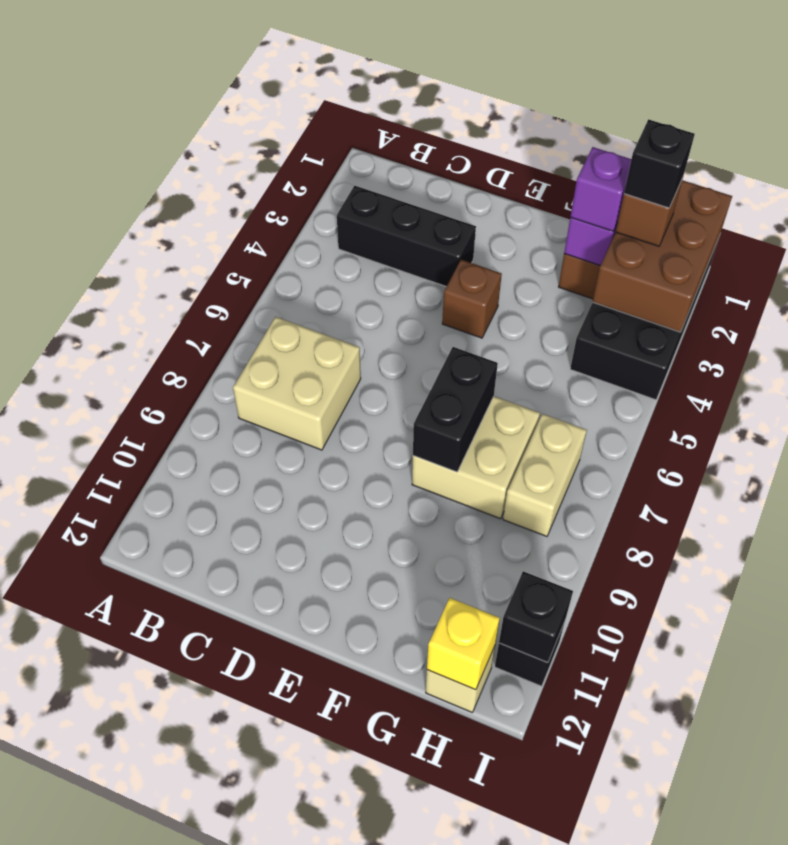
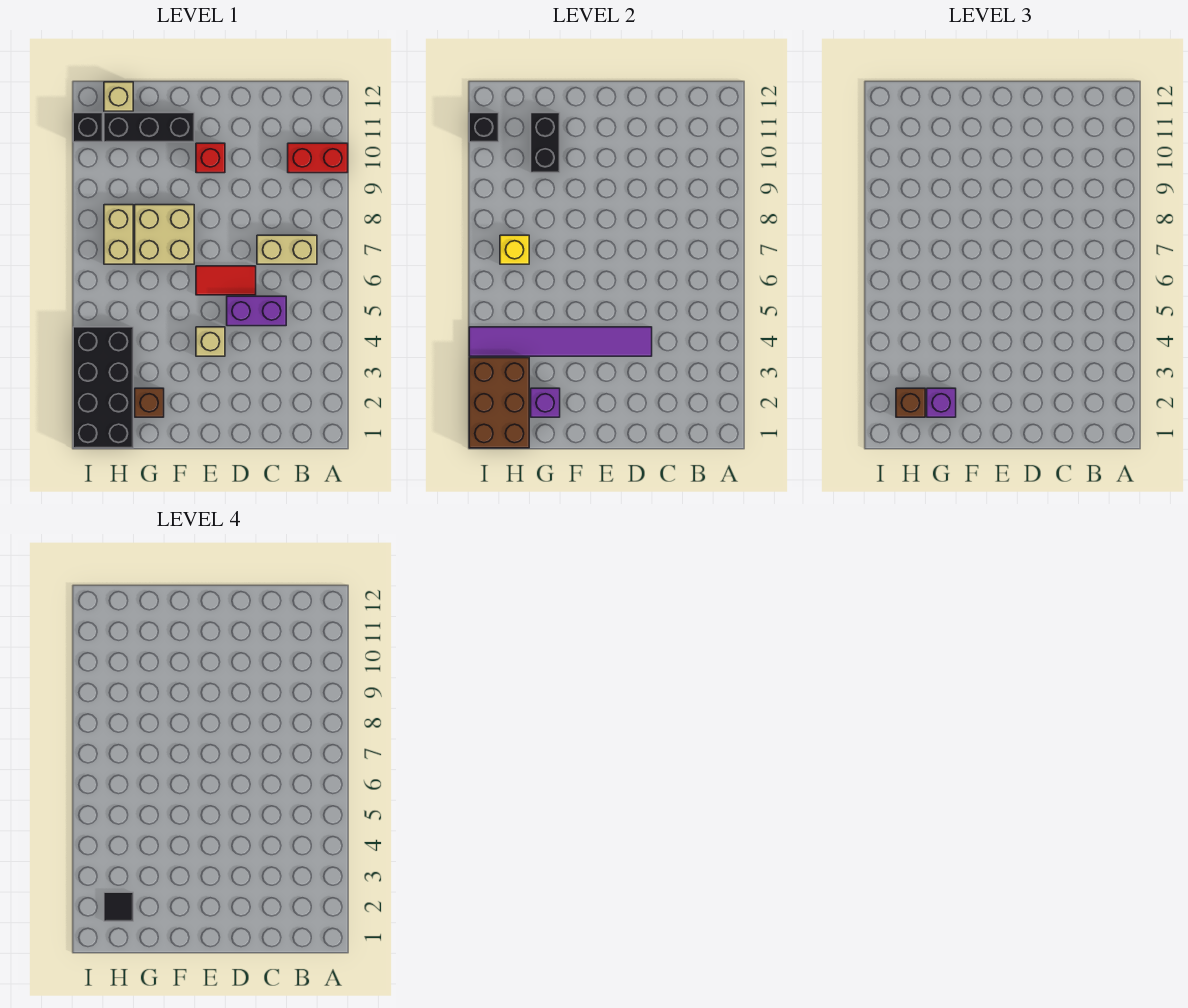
none -> red 1x2 brick [288,143,348,173]
black 1x3 brick [337,186,476,287] -> black 1x3 brick moved to [104,113,194,142]
tan 2x2 brick [233,317,361,450] -> tan 1x2 brick [257,235,317,264]
none -> purple 1x2 brick [227,296,286,326]
none -> purple 1x6 tile [469,327,652,356]
none -> red 1x2 tile [196,266,256,295]
brown 1x1 brick [442,260,502,338] -> tan 1x1 brick [196,327,225,356]
none -> red 1x1 brick [196,143,225,173]
black 1x2 brick [413,347,498,472] -> black 1x2 brick moved to [531,113,560,173]
black 1x1 brick [624,119,695,208] -> black 1x1 tile [104,892,133,921]
yellow 1x1 brick [427,598,500,690] -> yellow 1x1 brick moved to [500,235,529,264]

